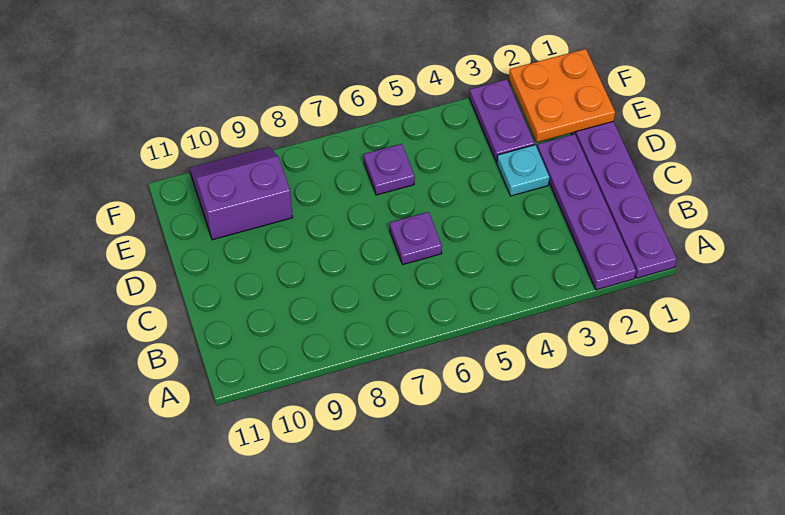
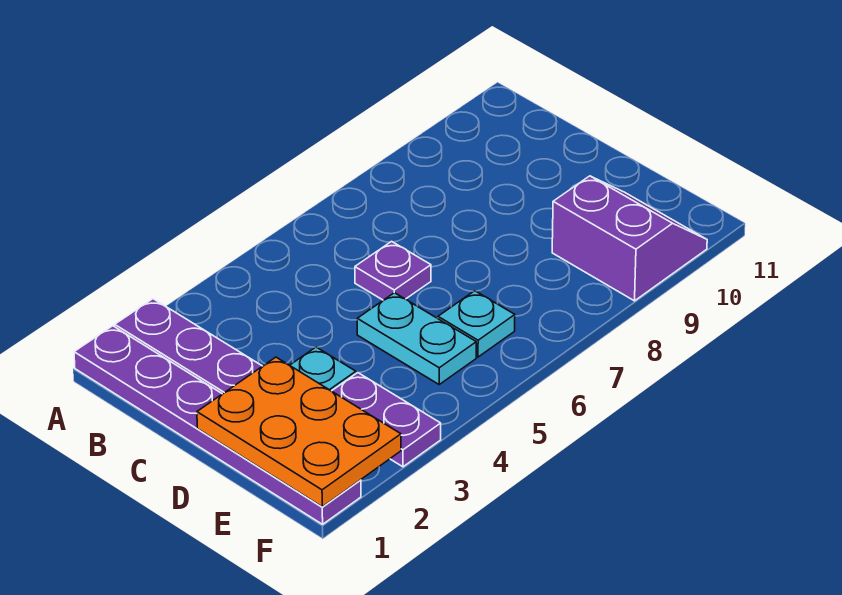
none -> cyan 1x2 plate [357,293,476,384]
orange 2x2 plate [509,49,615,142] -> orange 2x3 plate [197,357,401,507]
purple 1x1 plate [364,144,415,195] -> cyan 1x1 plate [438,291,515,357]
purple 2x2 slope [190,147,293,240] -> purple 2x2 slope turned to [552,176,707,301]

